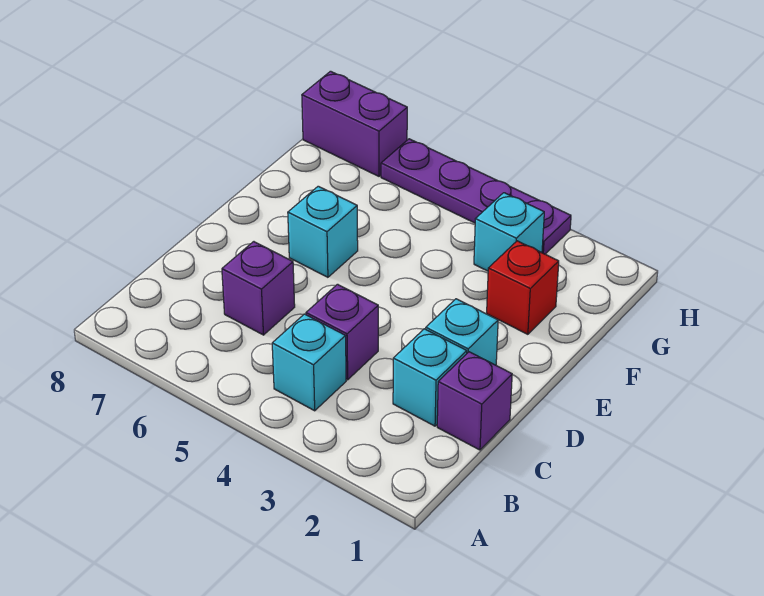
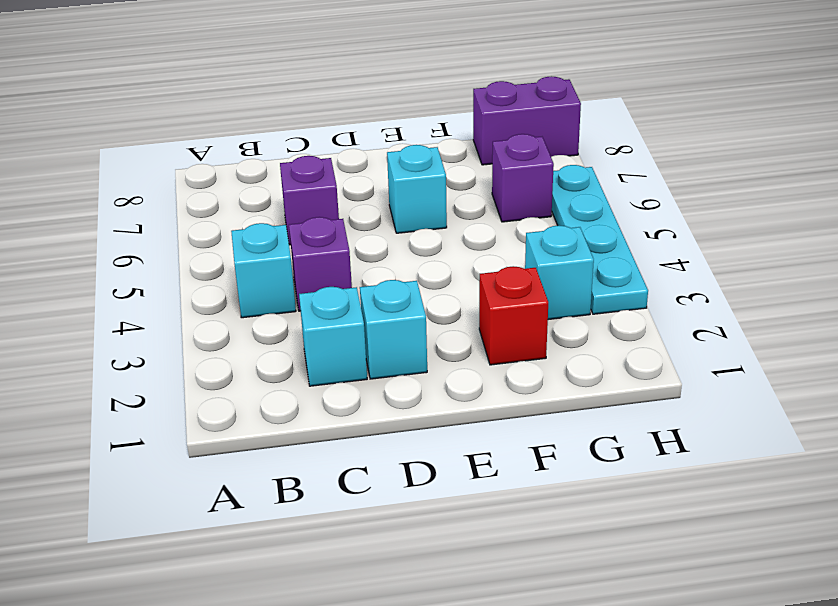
purple 1x1 brick [437,352,512,450] -> purple 1x1 brick moved to [492,134,554,222]
purple 1x4 plate [381,139,571,254] -> cyan 1x4 plate [552,165,648,314]
purple 1x2 brick [302,71,407,176] -> purple 1x2 brick turned to [473,76,581,165]

